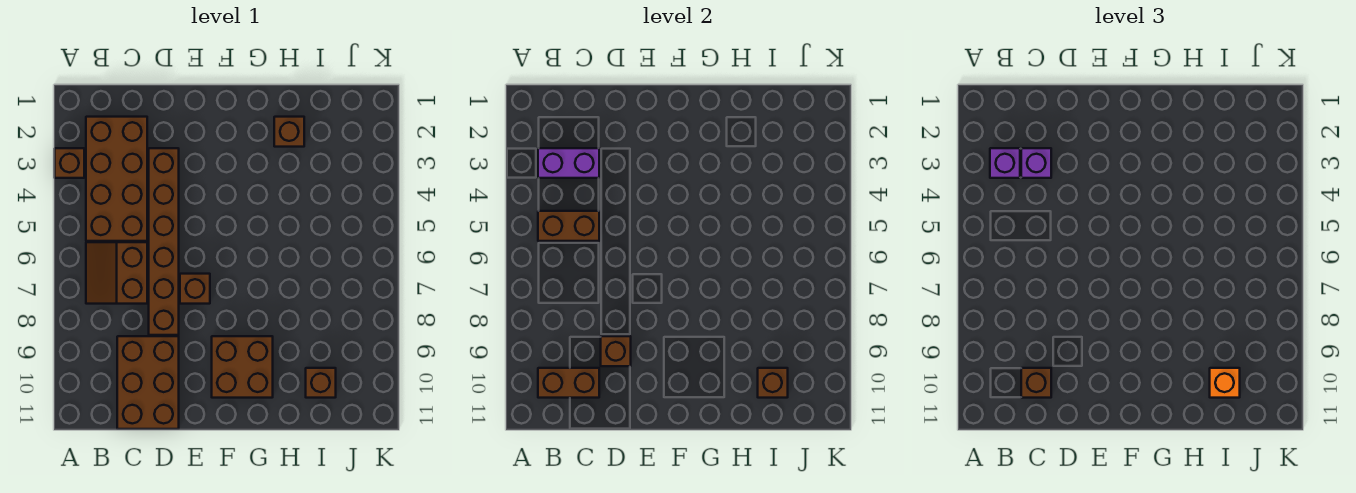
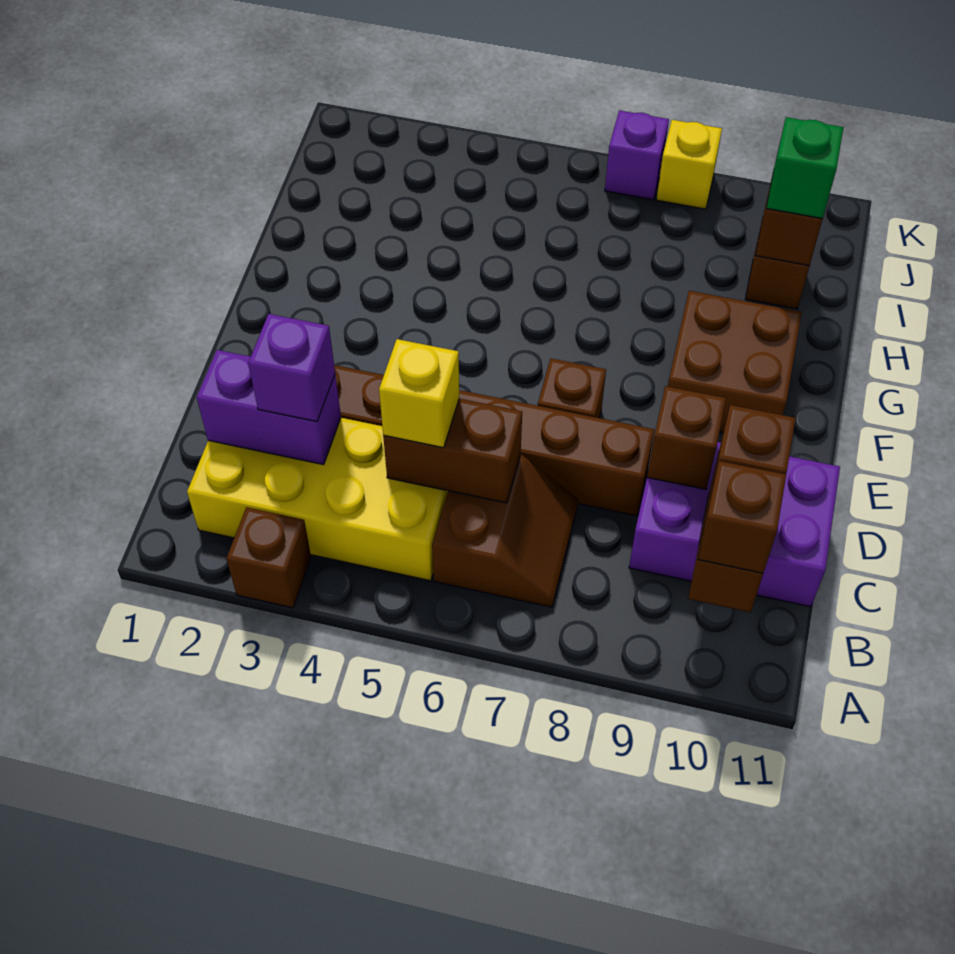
brown 2x4 brick [86,117,147,241] -> yellow 2x4 brick [187,418,448,581]
purple 1x2 brick [538,148,599,178] -> purple 1x2 brick turned to [197,350,341,465]
purple 1x1 brick [990,148,1020,178] -> purple 1x1 brick moved to [605,110,669,200]
brown 1x2 brick [538,211,599,241] -> brown 1x2 brick turned to [383,399,522,503]
brown 2x2 slope [86,242,147,304] -> brown 2x2 slope turned to [432,455,578,607]
none -> yellow 1x1 brick [379,339,459,448]
brown 2x3 brick [117,336,179,429] -> purple 2x3 brick [629,442,840,607]
brown 1x1 brick [274,117,304,147] -> brown 1x1 brick moved to [698,461,786,573]
orange 1x1 brick [1210,368,1240,398] -> green 1x1 brick [766,117,843,219]
none -> yellow 1x1 brick [656,120,722,209]

